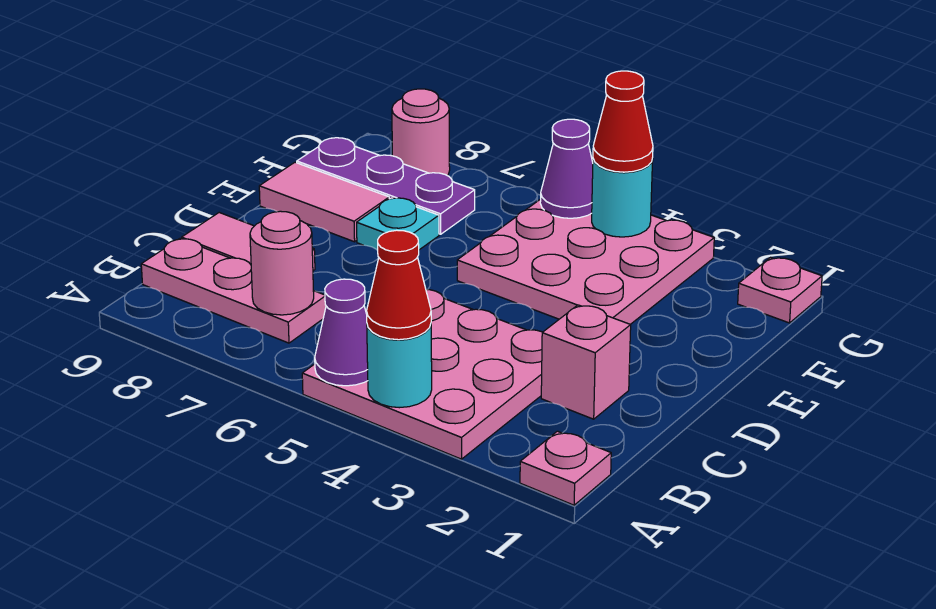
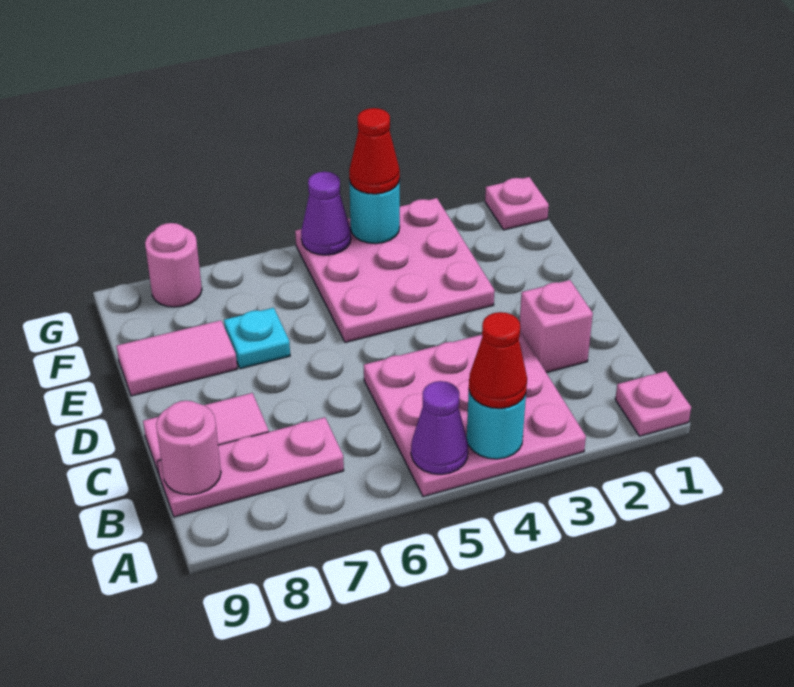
pink 1x1 round brick [250,211,314,315] -> pink 1x1 round brick moved to [156,401,221,495]
purple 1x3 plate [297,138,475,234] -> none

